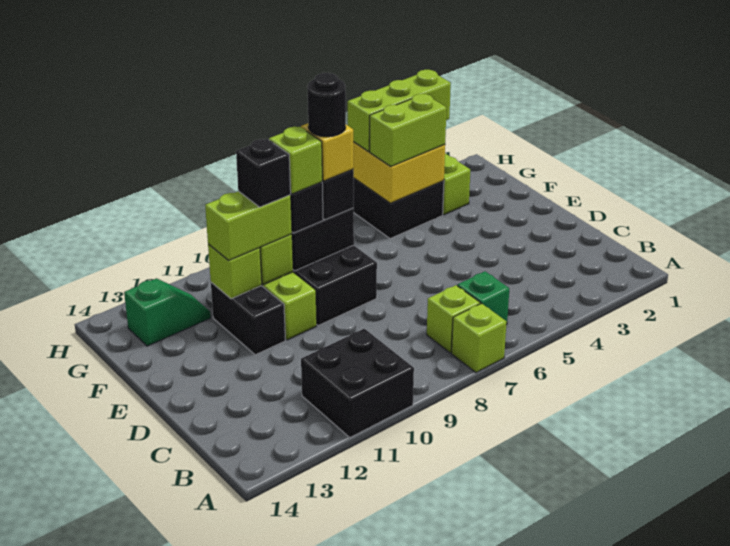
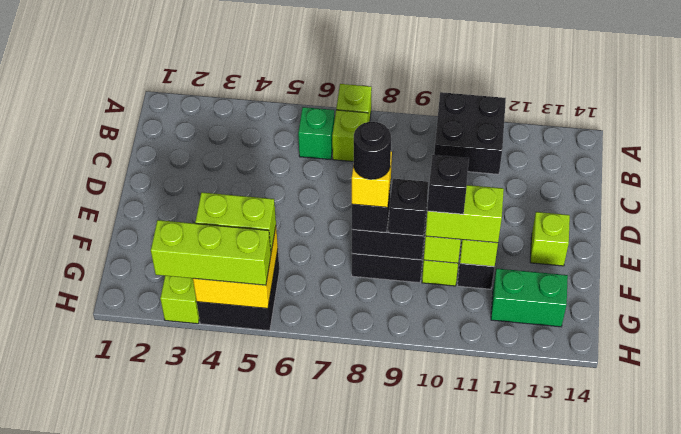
lime 1x1 brick [269,127,322,194] -> lime 1x1 brick moved to [530,212,570,266]
green 1x2 slope [124,278,211,346] -> green 1x2 brick [491,269,568,327]

